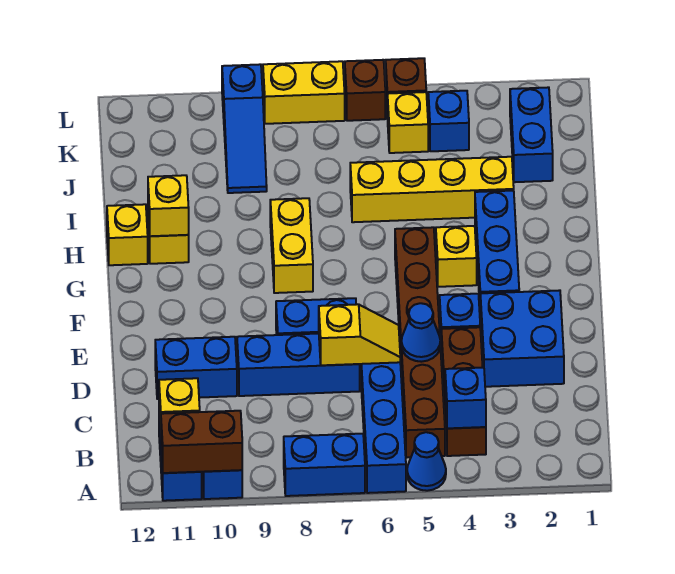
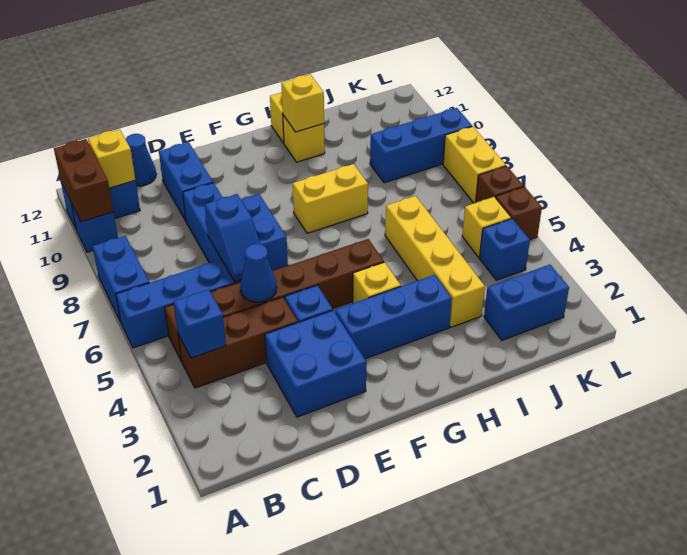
blue 1x1 cone [407,432,446,491] -> blue 1x1 cone moved to [126,134,156,186]
yellow 1x2 slope [319,304,400,365] -> blue 1x2 slope [205,194,260,282]
blue 1x3 slope [222,64,267,193] -> blue 1x3 brick [370,108,472,183]

